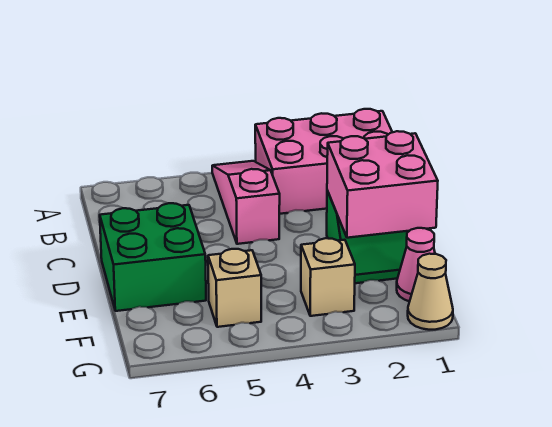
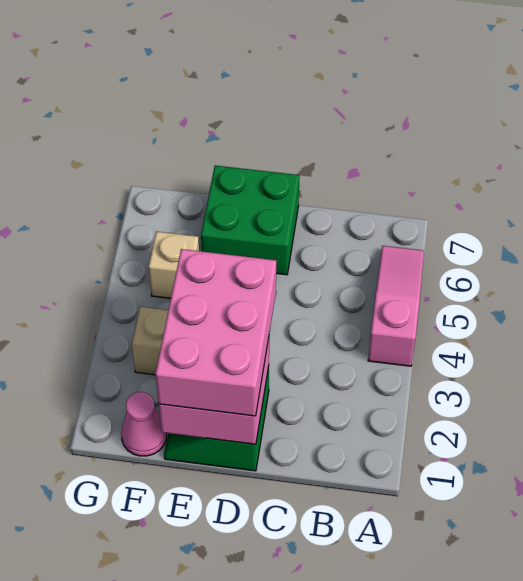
pink 2x3 brick [255,109,392,214] -> pink 2x3 brick moved to [155,249,276,416]
pink 1x3 slope [212,161,280,244] -> pink 1x3 slope turned to [368,246,424,366]
tan 1x1 cone [408,254,453,330] -> none

